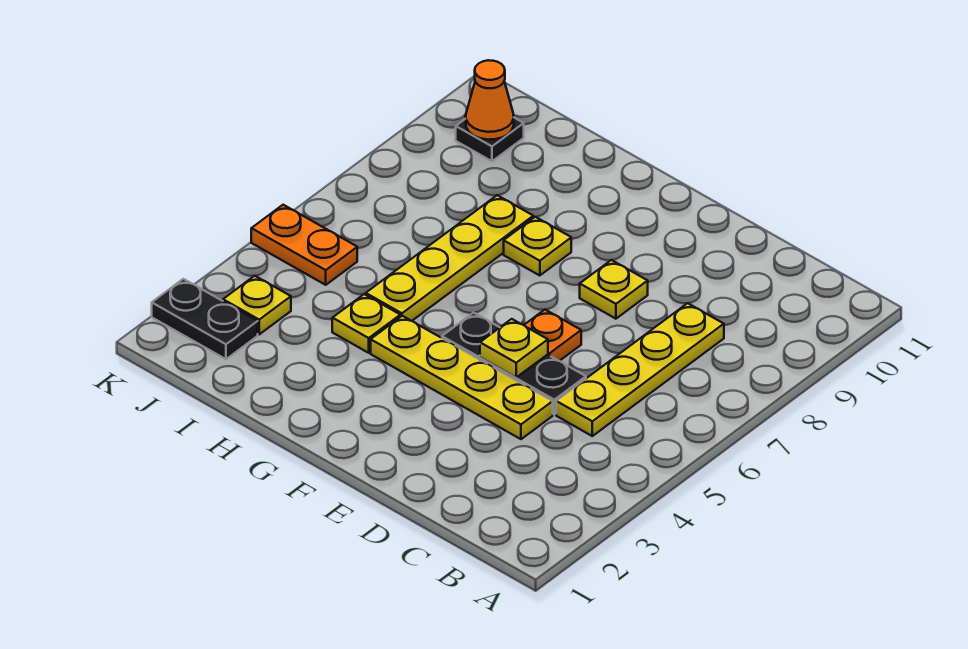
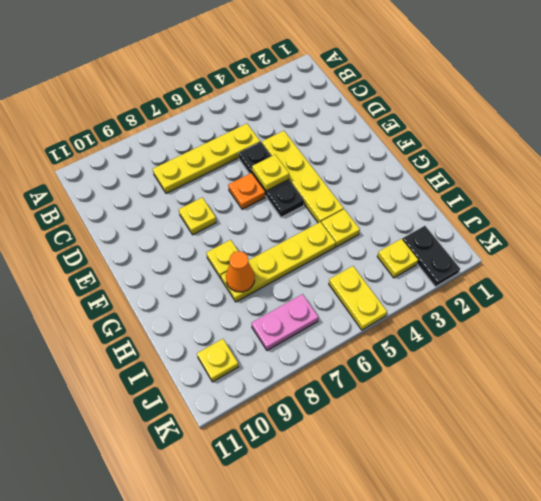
orange 1x2 plate [251,205,357,285] -> yellow 1x2 plate [329,266,387,330]
none -> pink 1x2 plate [252,294,319,350]
black 1x1 plate [456,118,524,161] -> yellow 1x1 plate [197,339,239,382]
orange 1x1 cone [466,60,514,140] -> orange 1x1 cone moved to [226,251,255,292]

